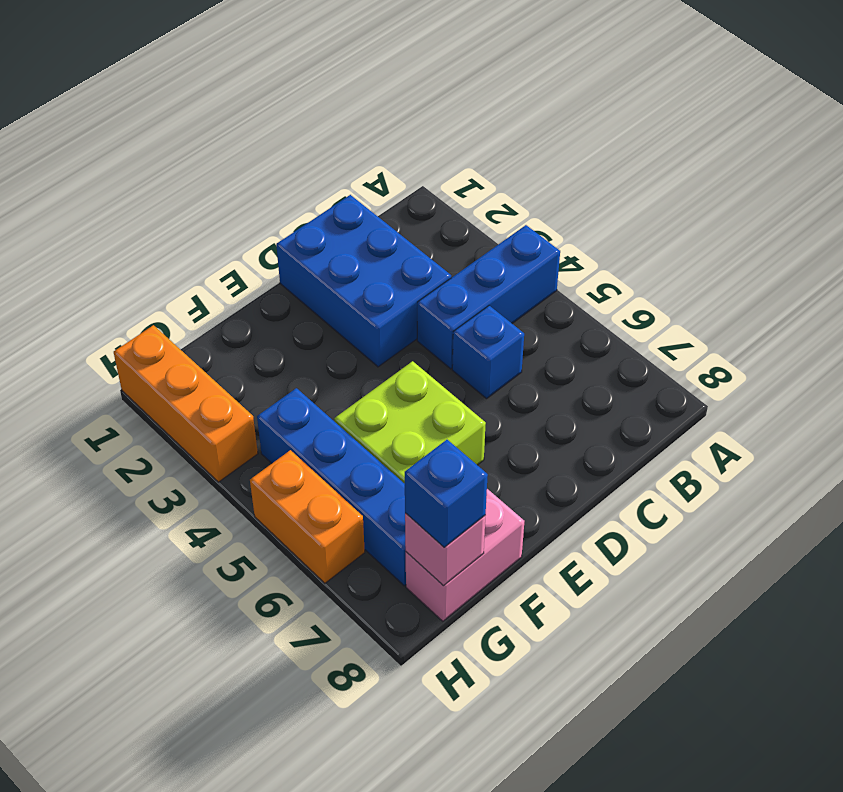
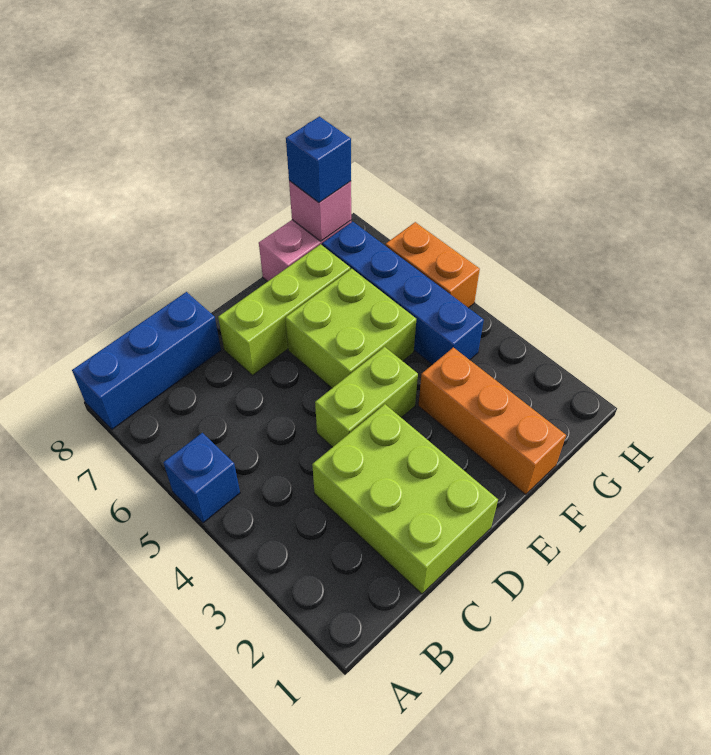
blue 1x3 brick [417,225,560,369] -> blue 1x3 brick moved to [72,292,221,429]
blue 2x3 brick [276,195,451,367] -> lime 2x3 brick [312,404,498,594]
blue 1x1 brick [452,306,524,399] -> blue 1x1 brick moved to [163,433,240,523]
none -> lime 1x2 brick [315,347,418,447]
none -> lime 1x3 brick [218,244,350,375]
orange 1x3 brick [114,325,258,482] -> orange 1x3 brick moved to [418,348,566,495]

